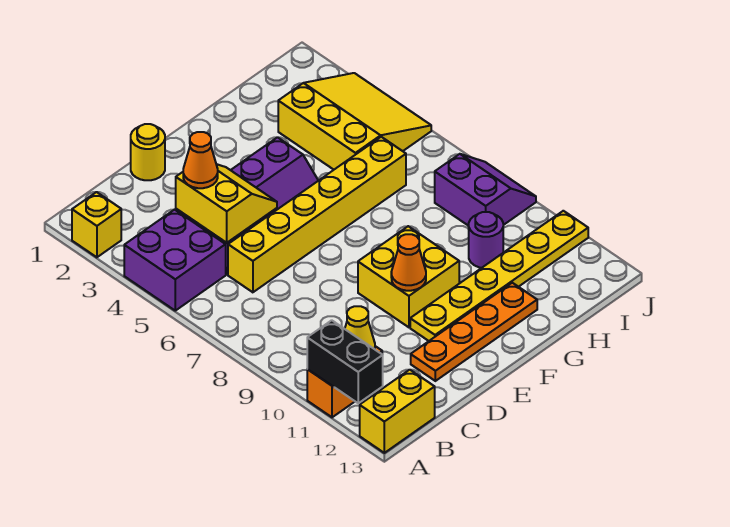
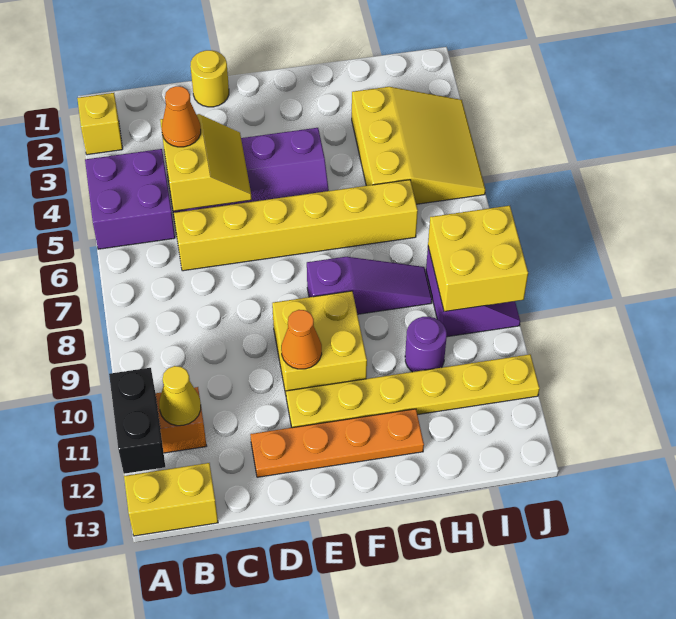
none -> purple 1x3 slope [307,257,432,314]
none -> yellow 2x2 brick [428,206,528,312]

